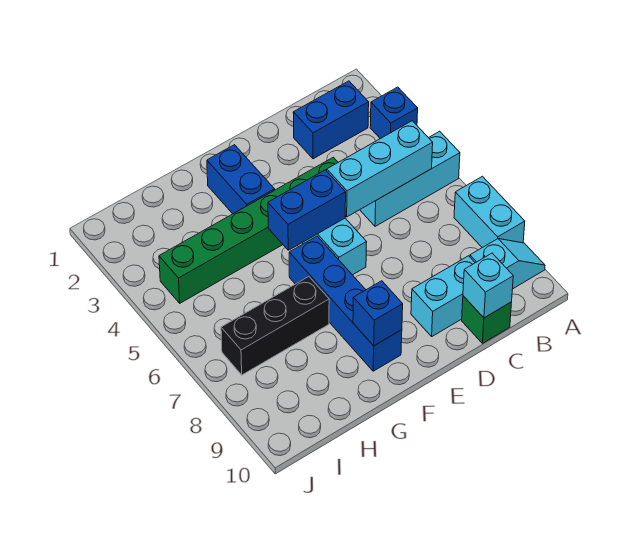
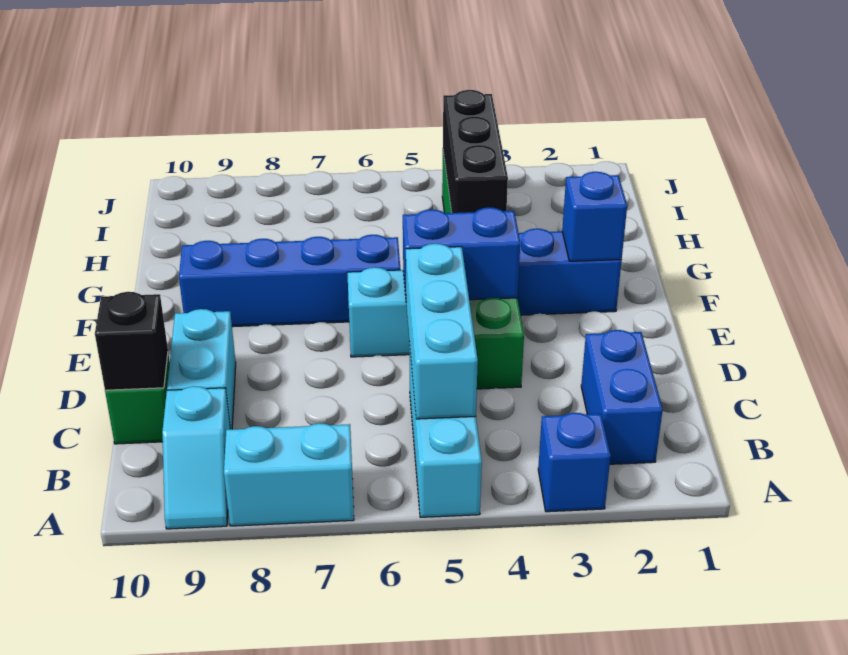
cyan 1x1 brick [463,253,513,318] -> black 1x1 brick [95,292,168,390]
blue 1x2 brick [268,170,346,250] -> blue 1x2 brick turned to [403,207,520,300]
blue 1x1 brick [353,281,403,346] -> blue 1x1 brick moved to [562,172,627,261]
black 1x3 brick [221,277,329,375] -> black 1x3 brick moved to [443,90,508,213]

